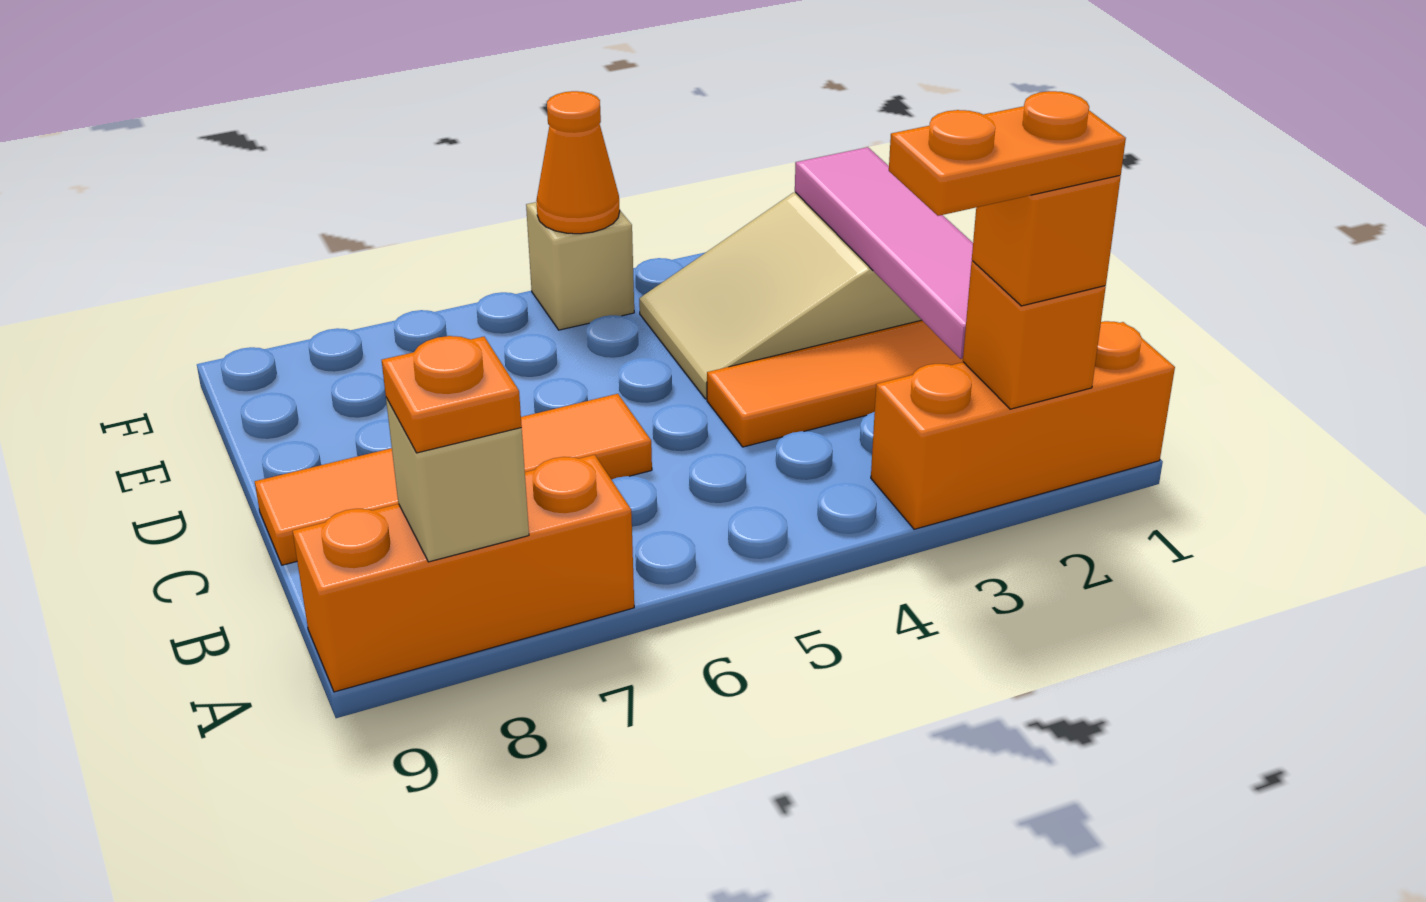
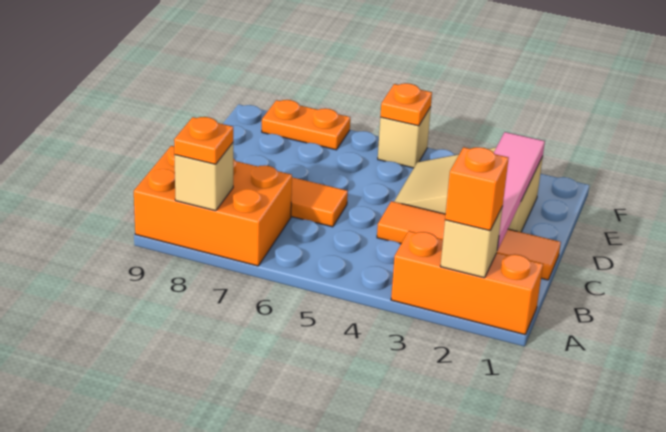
orange 1x1 brick [963,261,1106,409] -> tan 1x1 brick [440,208,502,278]
orange 1x2 plate [889,91,1126,216] -> orange 1x2 plate moved to [262,100,350,150]
orange 1x3 brick [293,455,634,692] -> orange 2x3 brick [134,146,292,266]
orange 1x1 cone [536,91,620,234] -> orange 1x1 plate [380,83,432,126]

